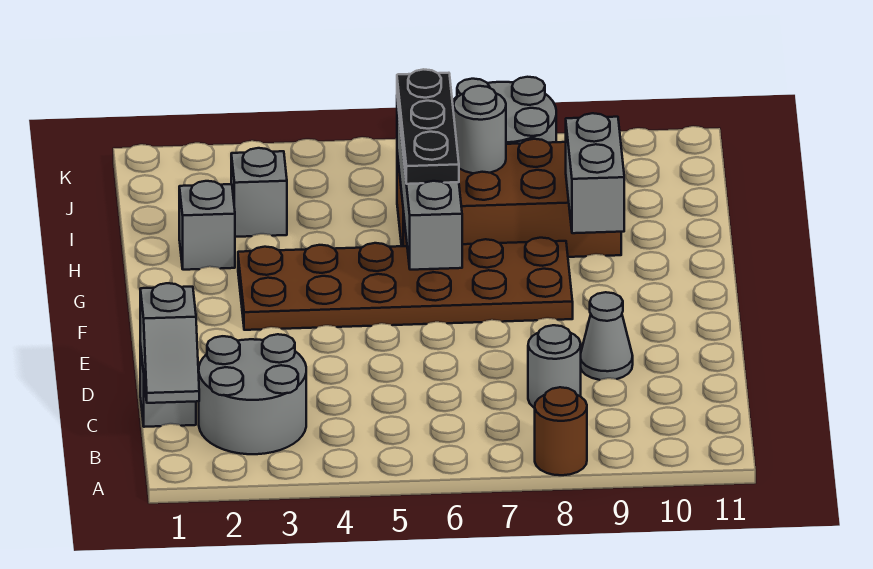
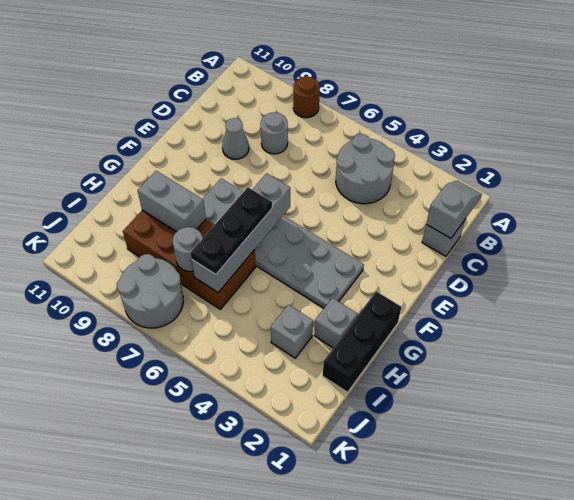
grey 2x2 round brick [199,334,306,454] -> grey 2x2 round brick moved to [336,134,395,204]
brown 2x6 plate [238,238,573,330] -> grey 2x6 plate [203,178,364,308]
none -> black 1x3 brick [323,291,401,392]
grey 1x2 brick [566,113,624,233] -> grey 1x2 brick turned to [137,171,206,232]

